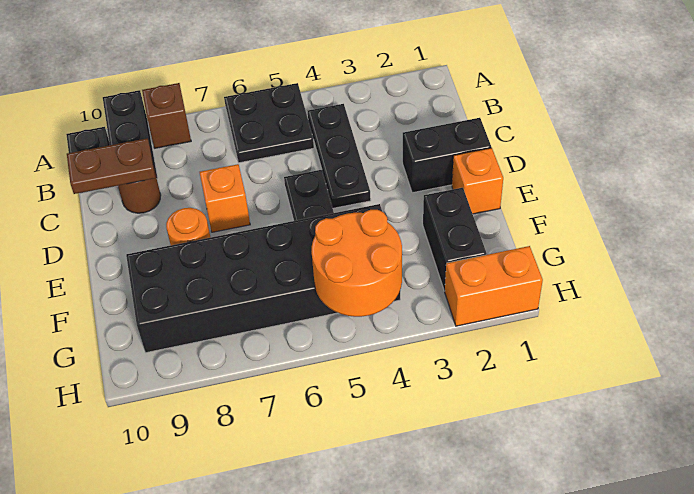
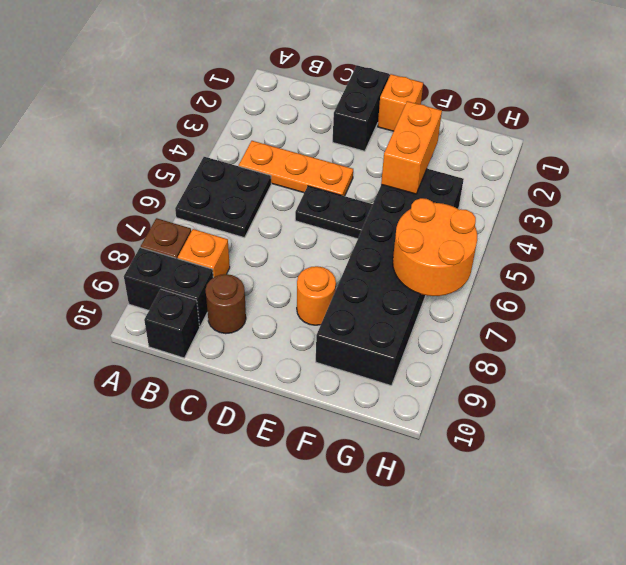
black 1x3 plate [308,104,371,208] -> orange 1x3 plate [239,141,353,196]
brown 1x2 plate [67,138,155,194] -> none
orange 1x1 brick [200,164,250,232] -> orange 1x1 brick moved to [178,229,230,278]
black 1x2 brick [423,188,487,291] -> none
orange 2x2 round brick [312,210,402,317] -> orange 2x2 round brick moved to [393,198,477,296]
orange 1x2 brick [445,246,543,326] -> orange 1x2 brick moved to [381,101,442,194]

